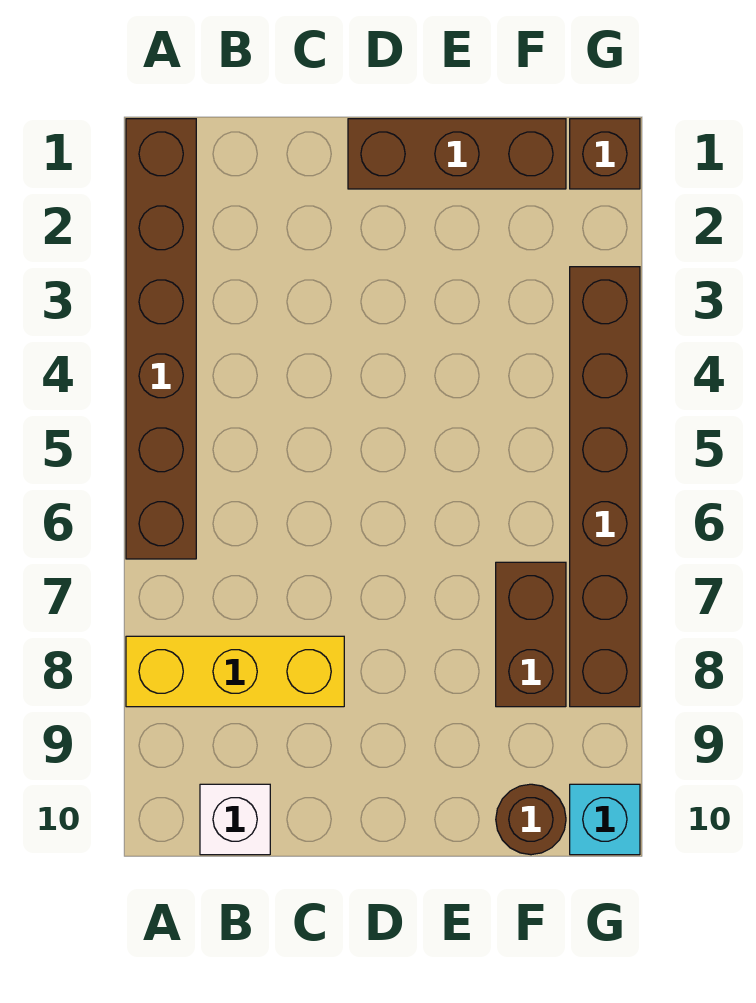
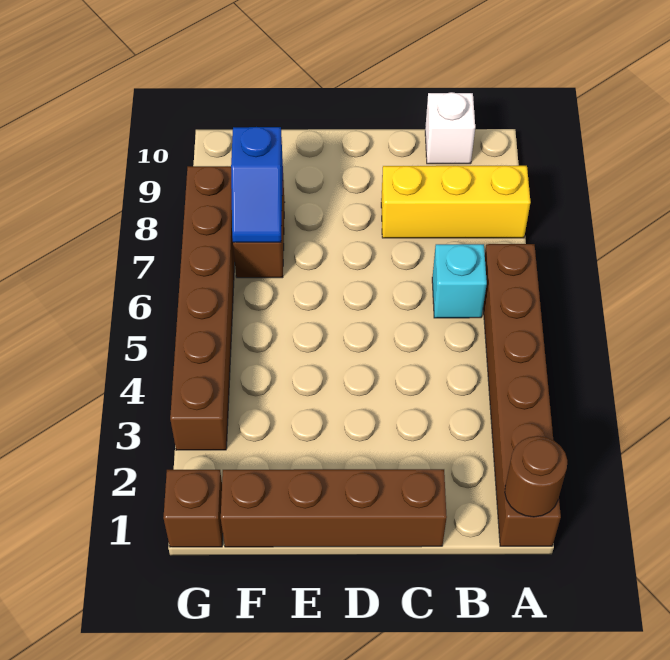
brown 1x3 brick [348,119,566,189] -> brown 1x4 brick [221,469,447,547]
none -> blue 1x2 slope [231,127,283,242]
brown 1x1 round brick [496,784,566,855] -> brown 1x1 round brick moved to [505,436,567,517]
cyan 1x1 brick [570,784,640,855] -> cyan 1x1 brick moved to [432,244,487,318]

